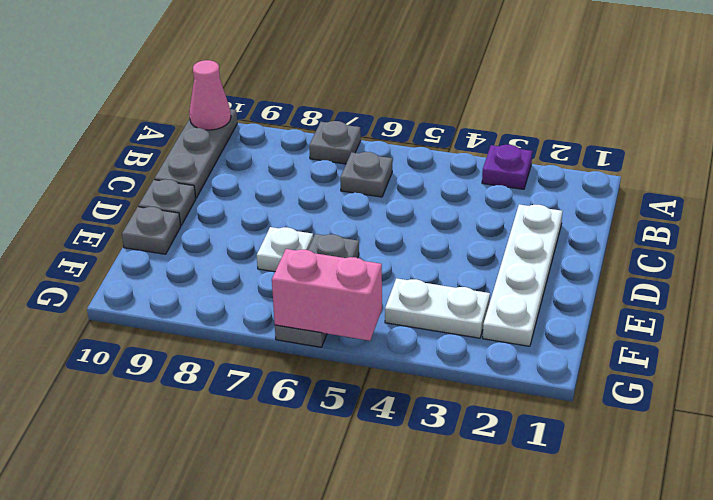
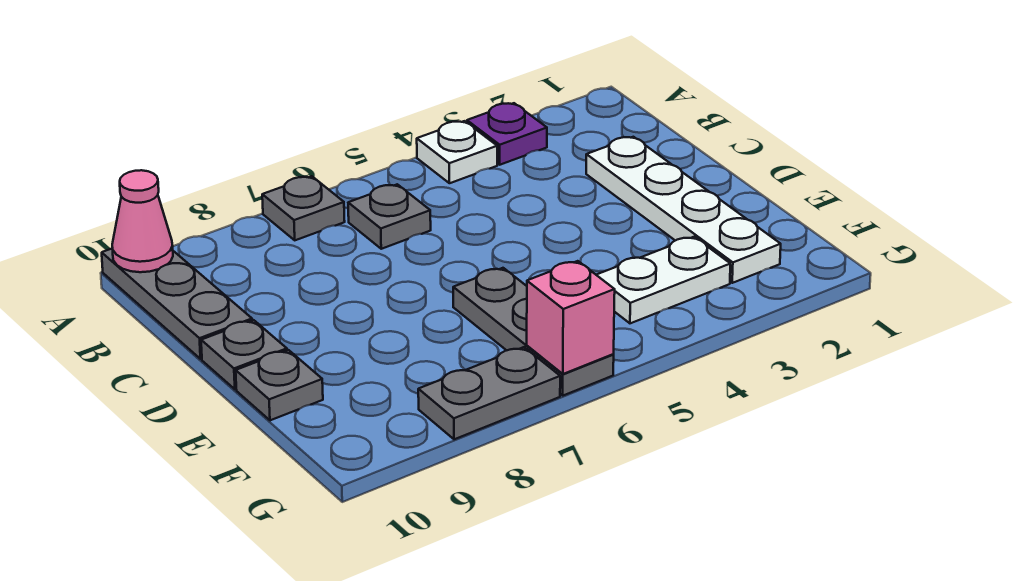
white 1x1 plate [257,227,313,272] -> white 1x1 plate moved to [417,121,497,183]
pink 1x2 brick [272,249,382,341] -> pink 1x1 brick [527,261,615,374]
none -> grey 1x2 plate [418,347,560,439]

